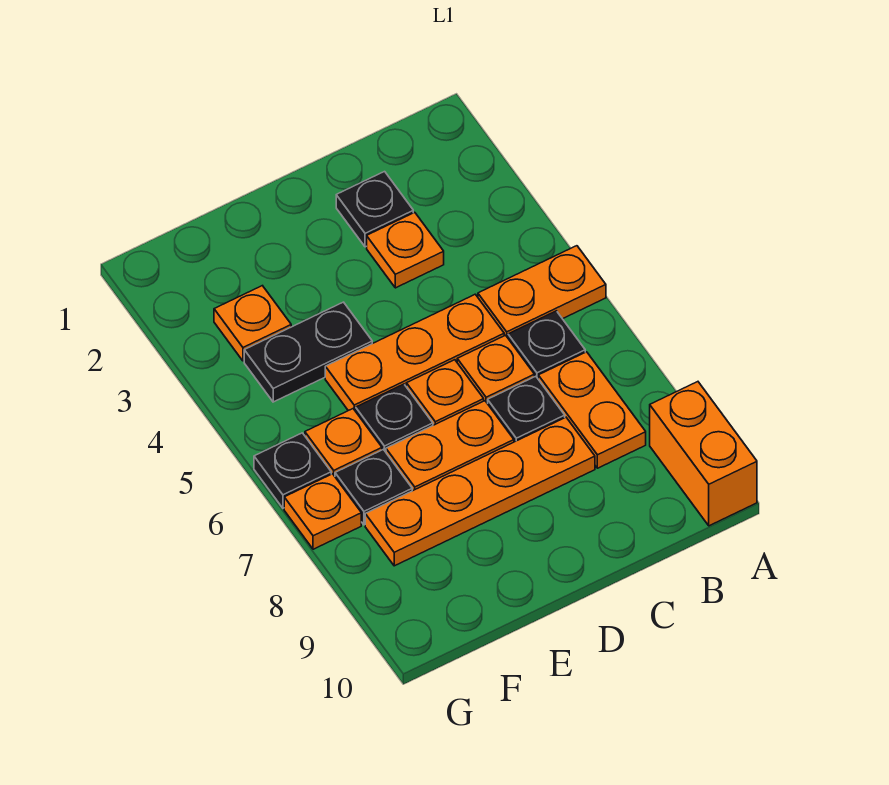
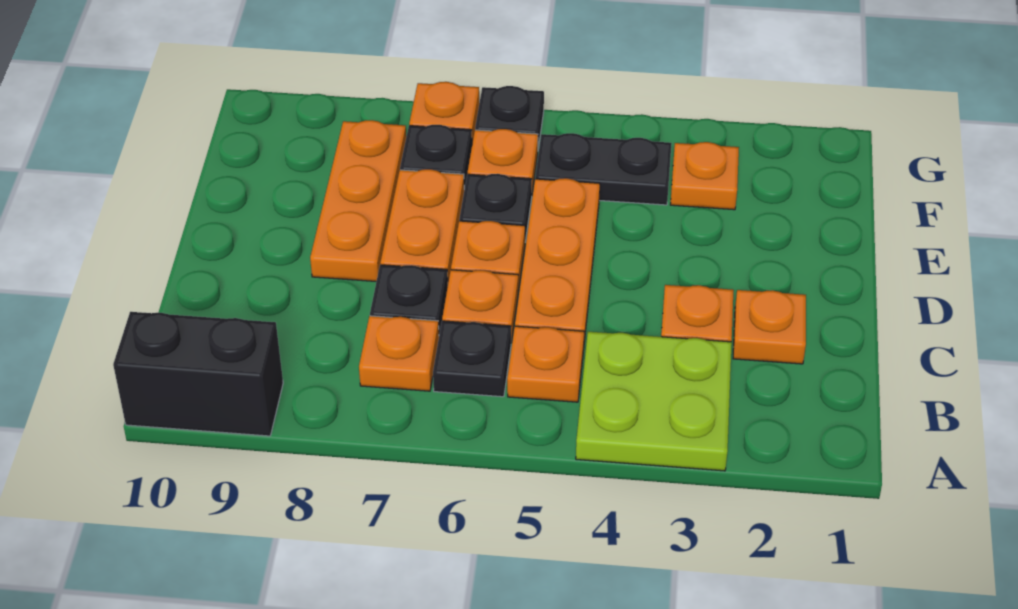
none -> lime 2x2 plate [576,332,732,471]
orange 1x2 plate [478,246,606,338] -> orange 1x1 plate [507,326,584,402]
orange 1x2 brick [650,382,757,526] -> black 1x2 brick [113,312,283,436]
orange 1x2 plate [538,352,646,468] -> orange 1x1 plate [359,316,439,391]
black 1x1 plate [336,172,413,247] -> orange 1x1 plate [733,290,806,364]
orange 1x4 plate [365,417,595,566] -> orange 1x3 plate [310,120,406,281]
black 1x2 plate [244,302,372,402] -> black 1x2 plate turned to [535,133,672,205]

